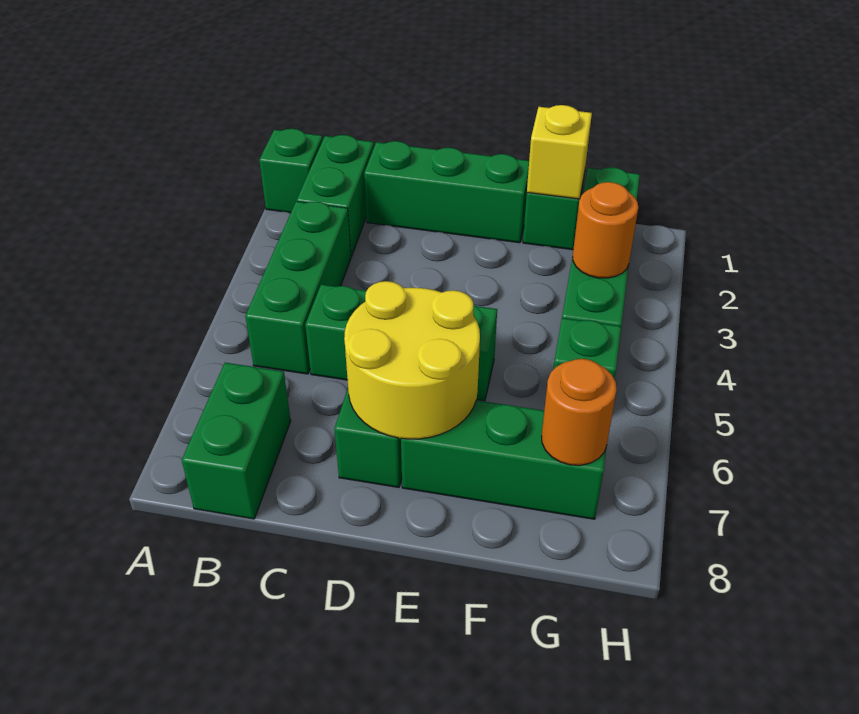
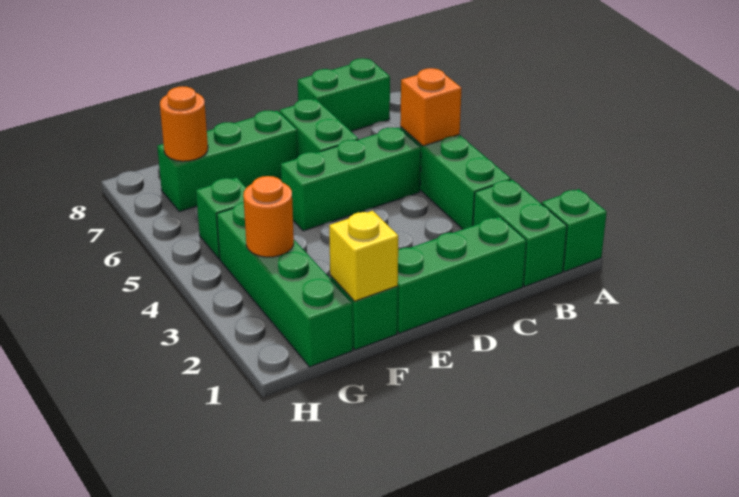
none -> orange 1x1 brick [400,68,462,146]
green 1x2 brick [182,363,291,519] -> green 1x2 brick turned to [298,58,390,131]
yellow 2x2 round brick [344,281,480,439] -> none

